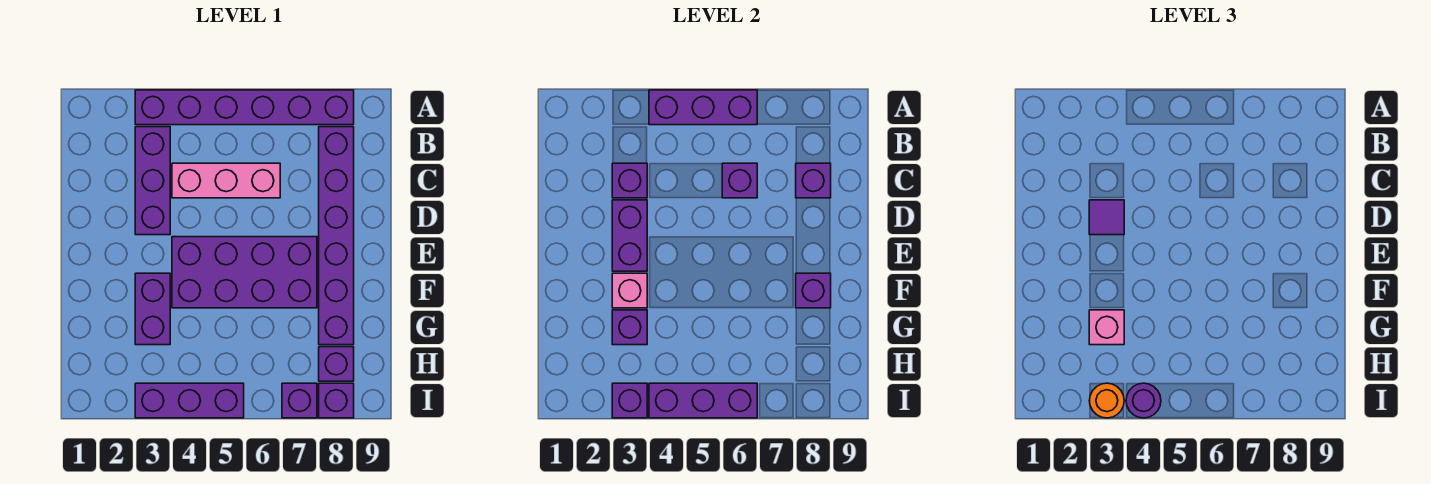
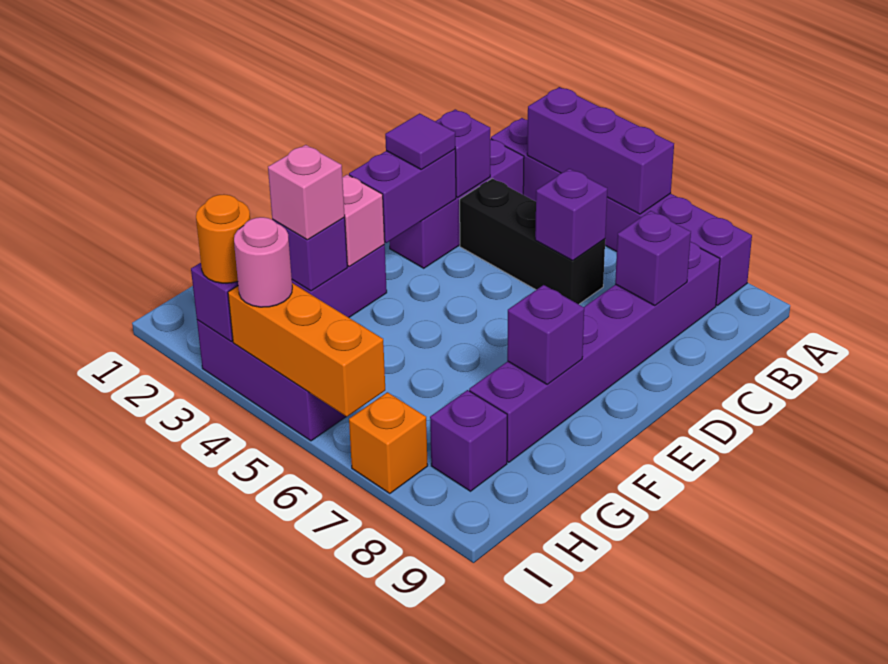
pink 1x3 brick [172,163,280,198] -> black 1x3 brick [460,178,605,304]
purple 2x4 brick [172,237,317,308] -> none
purple 1x3 brick [649,383,757,418] -> orange 1x3 brick [228,283,385,417]
purple 1x1 round brick [1126,383,1161,418] -> pink 1x1 round brick [234,217,292,307]
purple 1x1 brick [282,383,317,418] -> orange 1x1 brick [349,392,428,494]
purple 1x1 brick [319,383,354,418] -> none

